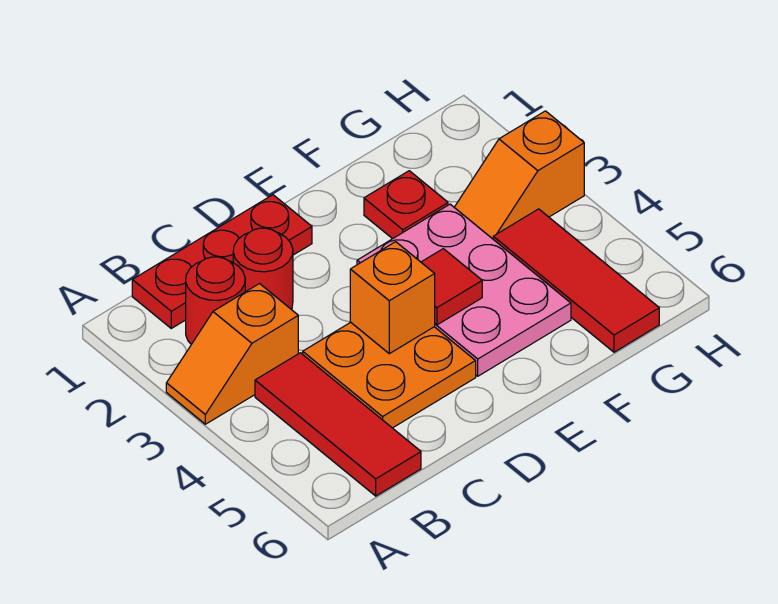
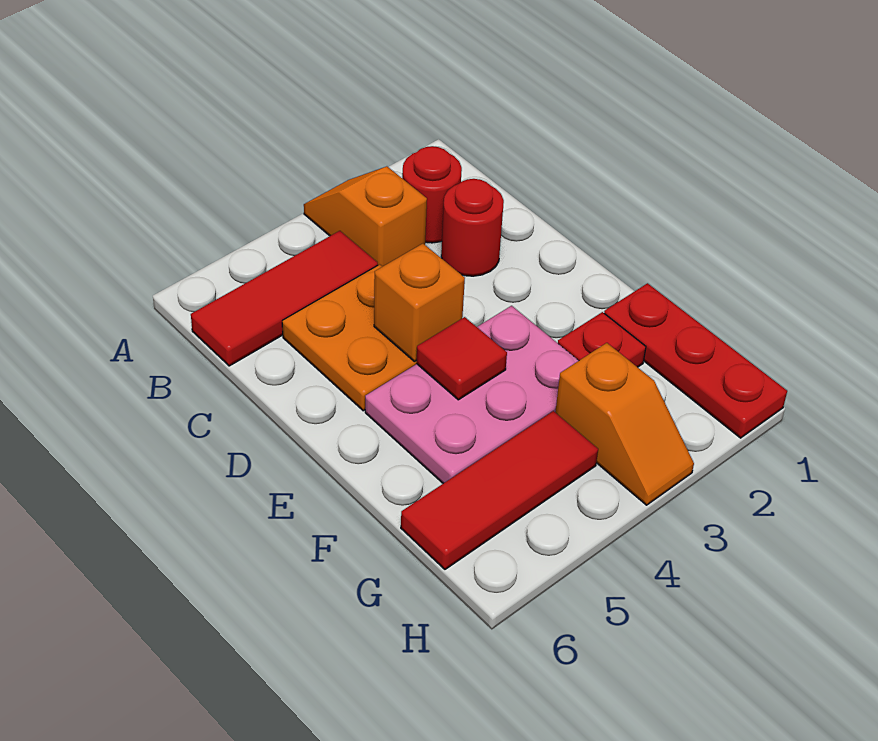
red 1x3 plate [132,195,312,328] -> red 1x3 plate moved to [604,283,787,438]
orange 1x2 slope [454,111,584,239] -> orange 1x2 slope turned to [555,343,694,505]

